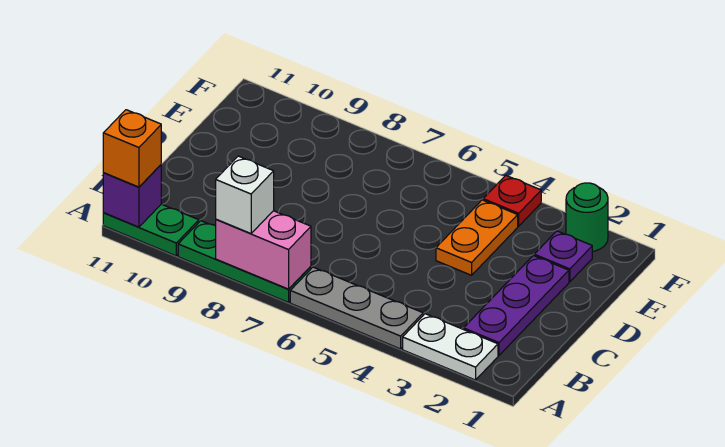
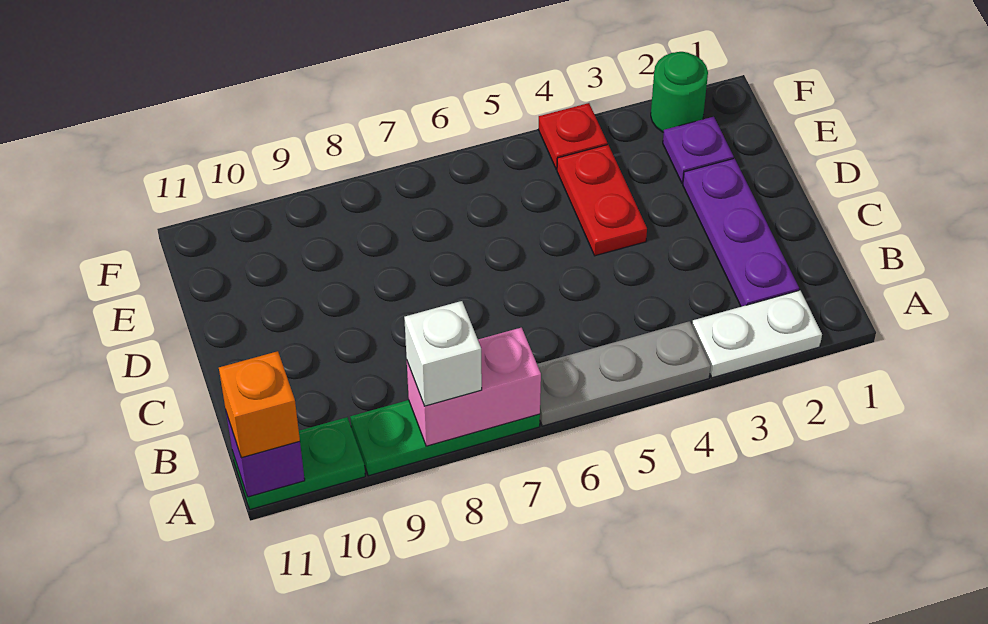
orange 1x2 plate [436,200,518,275] -> red 1x2 plate [557,145,647,256]

